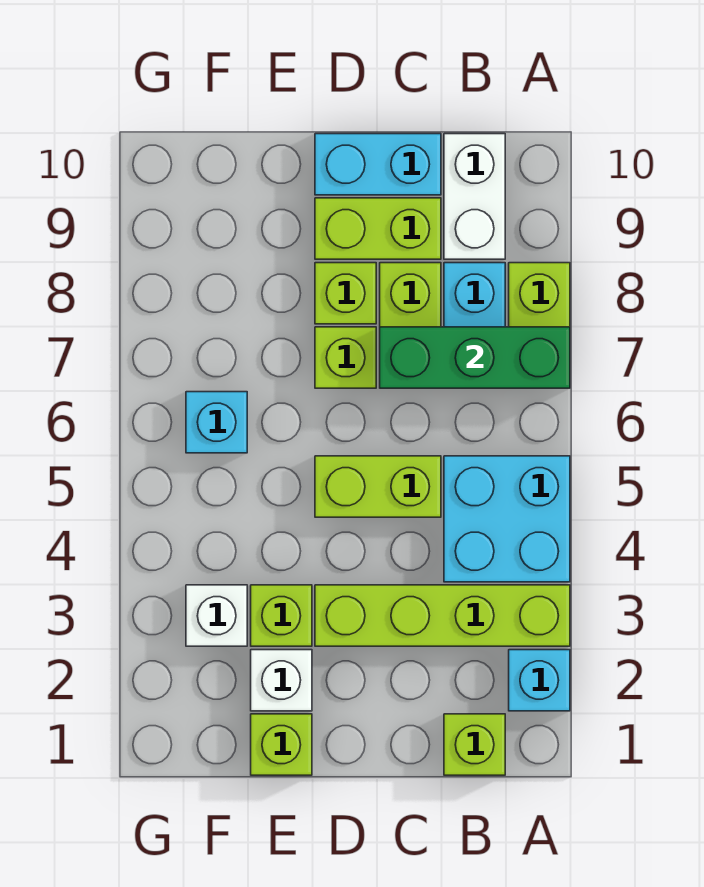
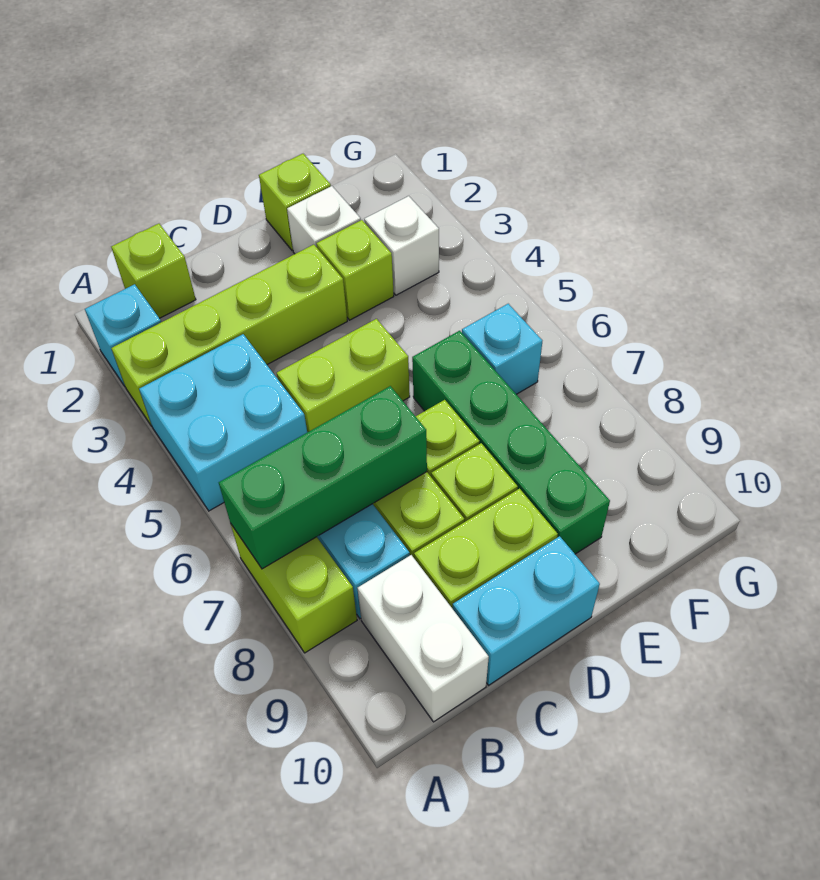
none -> green 1x4 brick [412,331,610,554]

